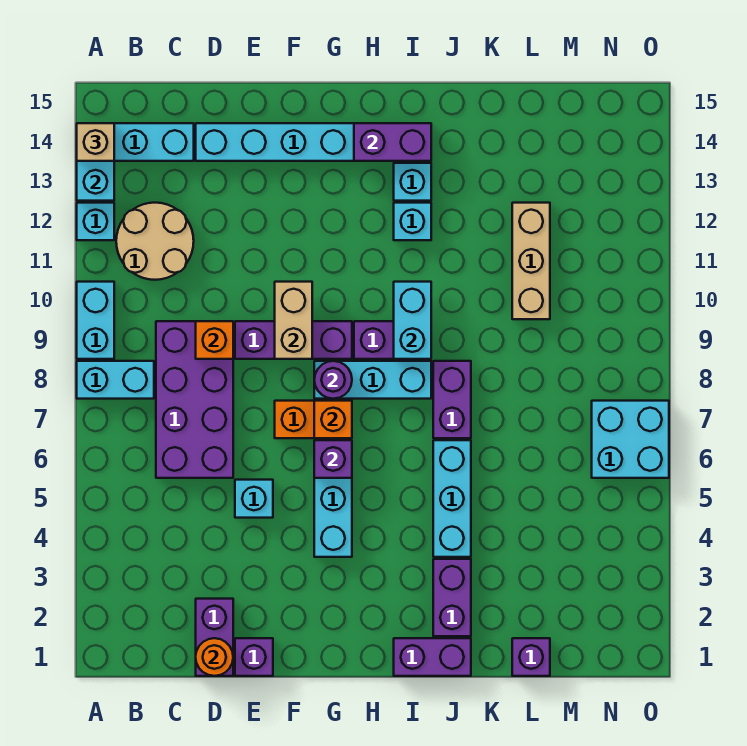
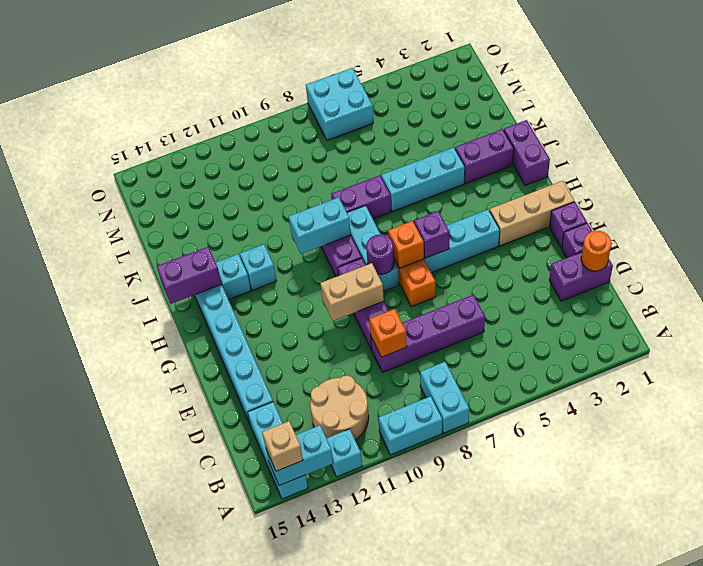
purple 2x4 brick [156,321,233,478] -> purple 1x4 brick [371,295,485,372]
cyan 1x1 brick [235,480,273,518] -> none
purple 1x2 brick [354,123,431,161] -> purple 1x2 brick turned to [157,247,222,304]
purple 1x1 brick [512,638,550,676] -> purple 1x1 brick moved to [549,202,587,248]
tan 1x3 brick [512,203,550,319] -> tan 1x3 brick moved to [490,181,574,246]

